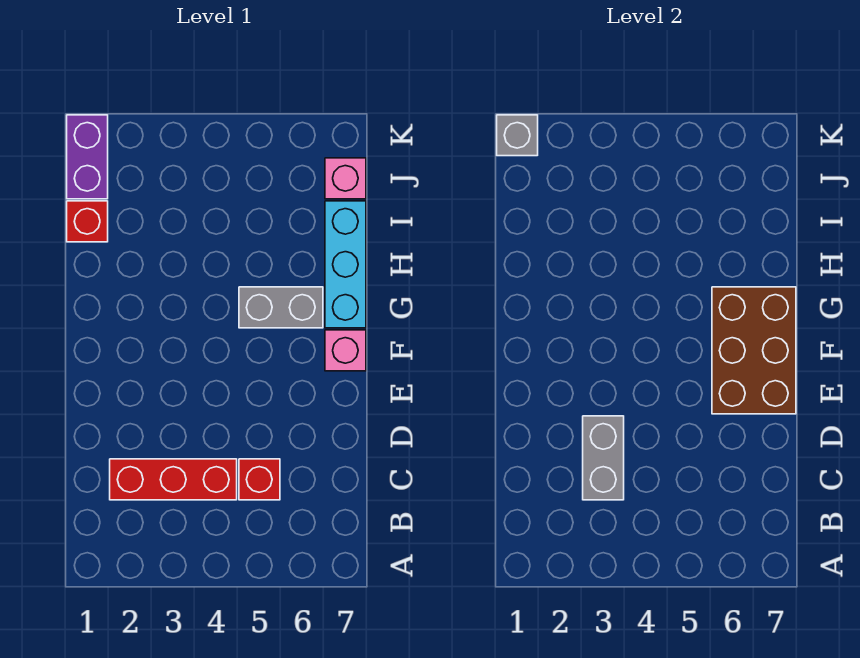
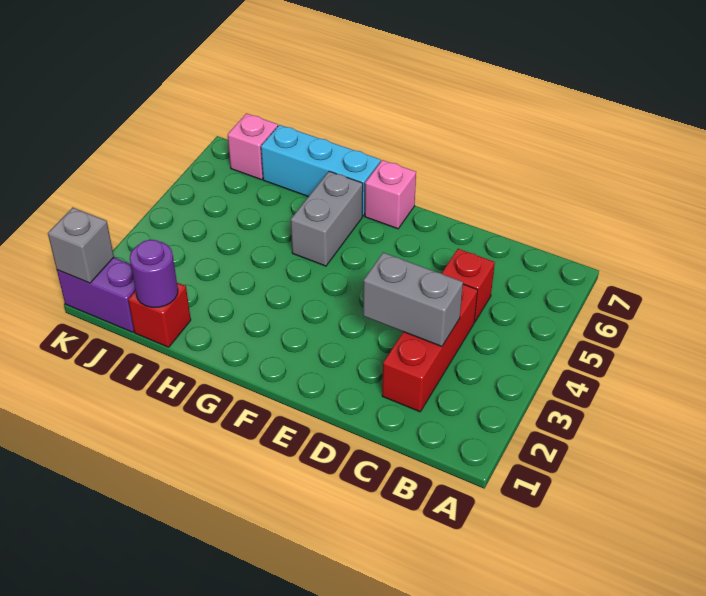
brown 2x3 brick [712,287,796,414] -> none
none -> purple 1x1 round brick [130,240,178,307]

